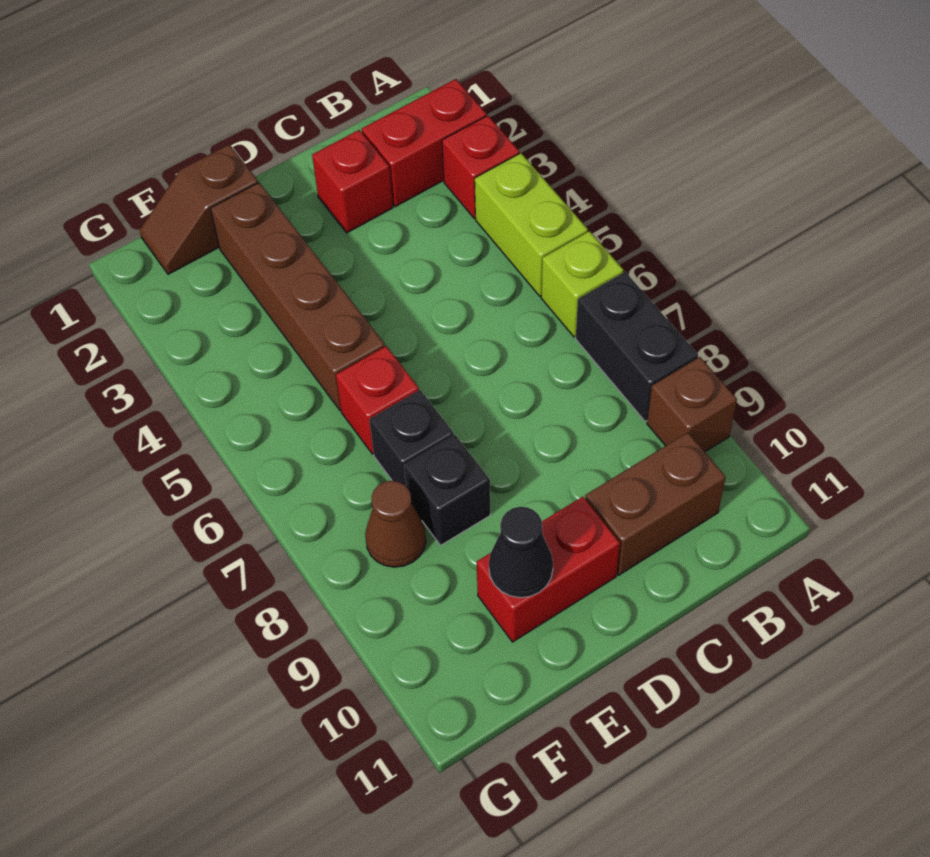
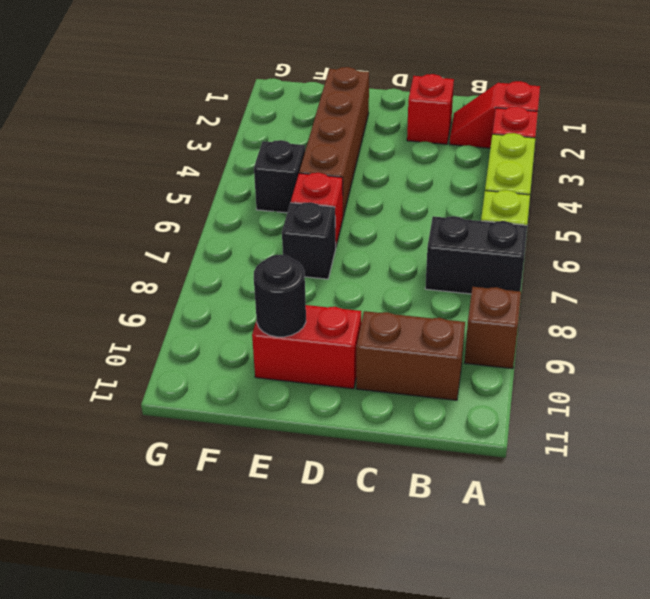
red 1x2 brick [362,79,486,207] -> red 1x2 slope [450,81,540,148]
black 1x2 brick [576,272,698,421] -> black 1x2 brick turned to [425,216,527,294]
brown 1x2 slope [139,144,258,274] -> none
black 1x1 brick [404,435,490,545] -> black 1x1 brick moved to [254,140,305,213]
black 1x1 cone [489,507,553,598] -> black 1x1 round brick [254,255,306,337]
brown 1x1 cone [365,481,426,567] -> none

